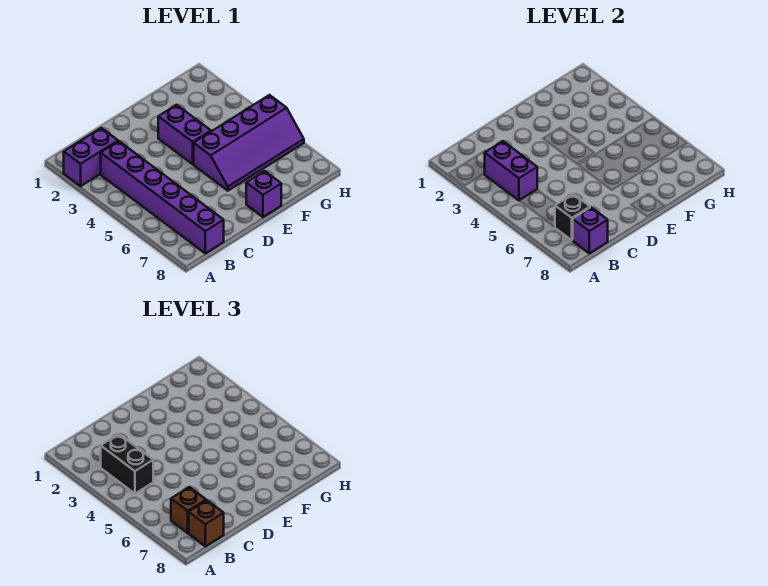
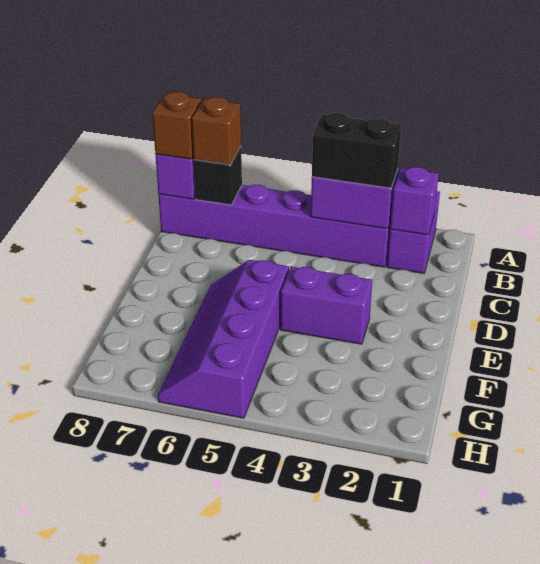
purple 1x1 brick [246,171,281,217] -> purple 1x1 brick moved to [390,167,439,235]

